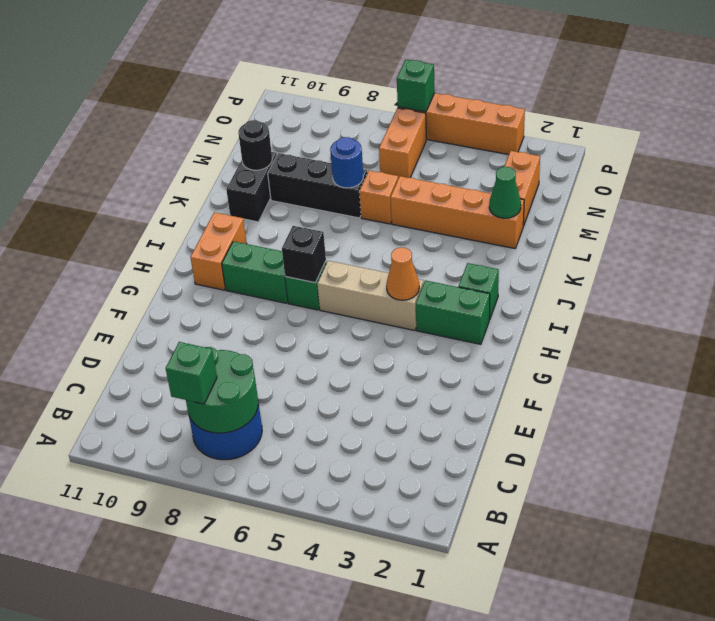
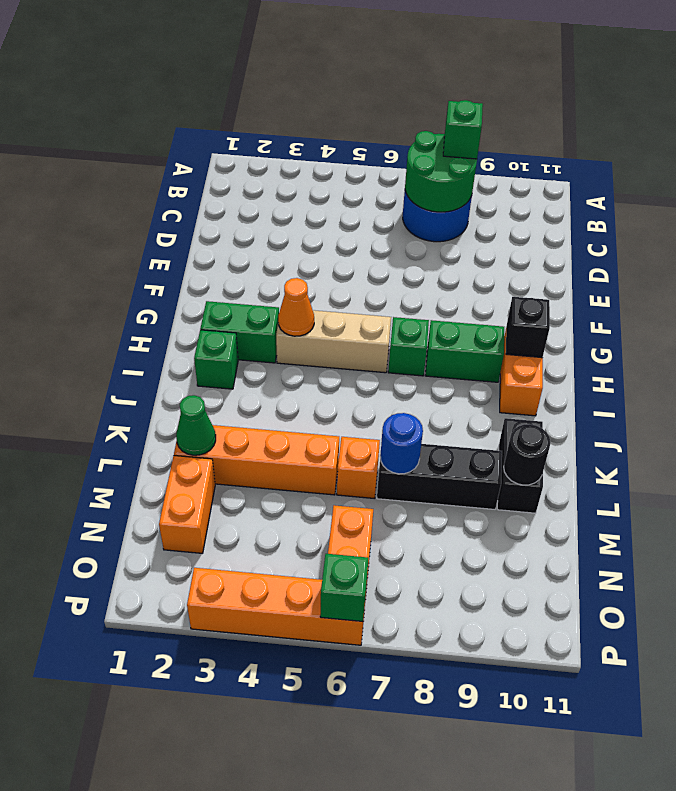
black 1x1 brick [282,226,326,283] -> black 1x1 brick moved to [506,297,550,358]

